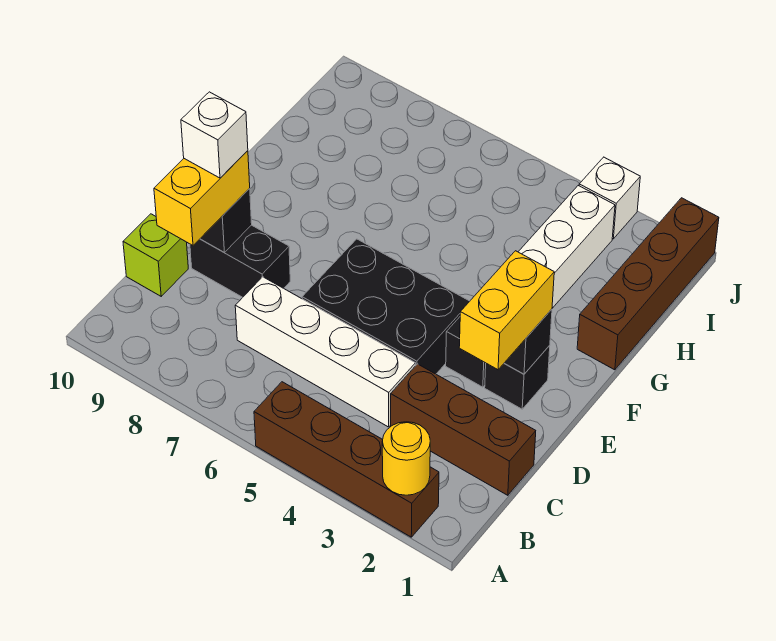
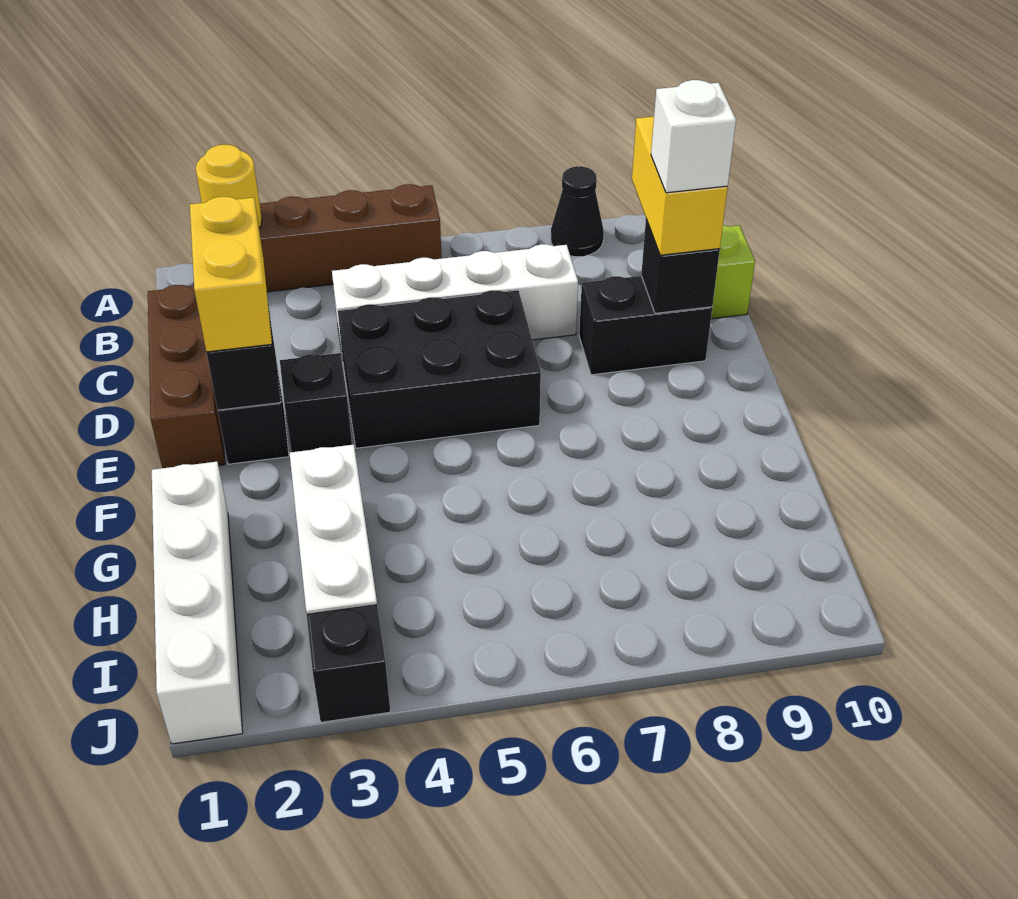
none -> black 1x1 cone [551,166,604,257]
brown 1x3 brick [391,364,536,495] -> brown 1x3 brick turned to [148,285,225,468]
brown 1x4 brick [577,198,719,370] -> white 1x4 brick [152,462,243,744]
white 1x1 brick [579,157,640,239] -> black 1x1 brick [307,604,390,722]

